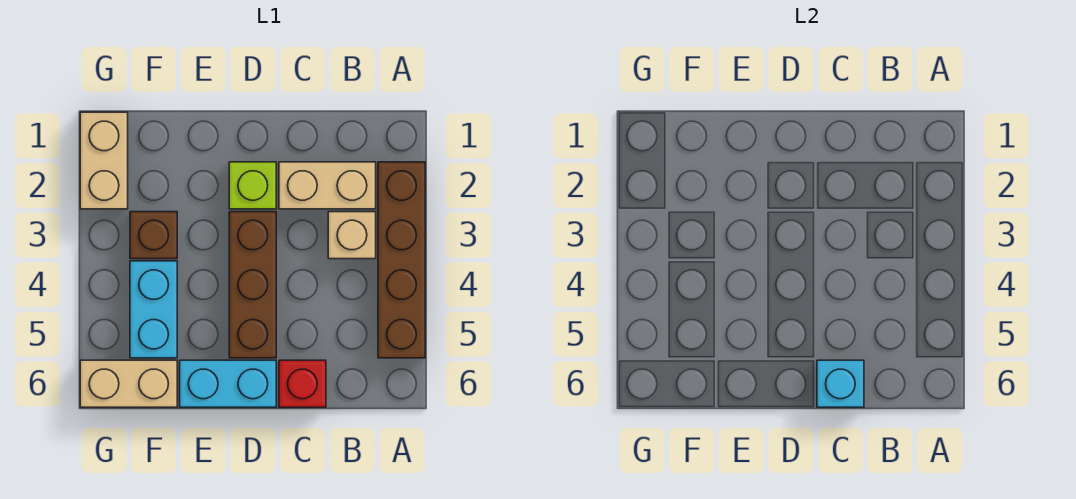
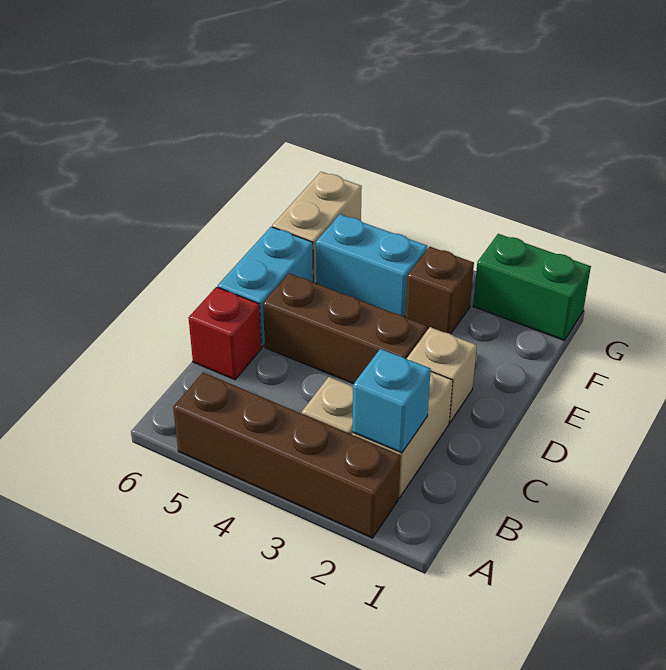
cyan 1x1 brick [817,360,864,407] -> cyan 1x1 brick moved to [352,349,431,453]
lime 1x1 brick [229,162,276,209] -> tan 1x1 brick [407,327,477,423]
tan 1x2 brick [80,112,128,209] -> green 1x2 brick [473,234,591,340]

